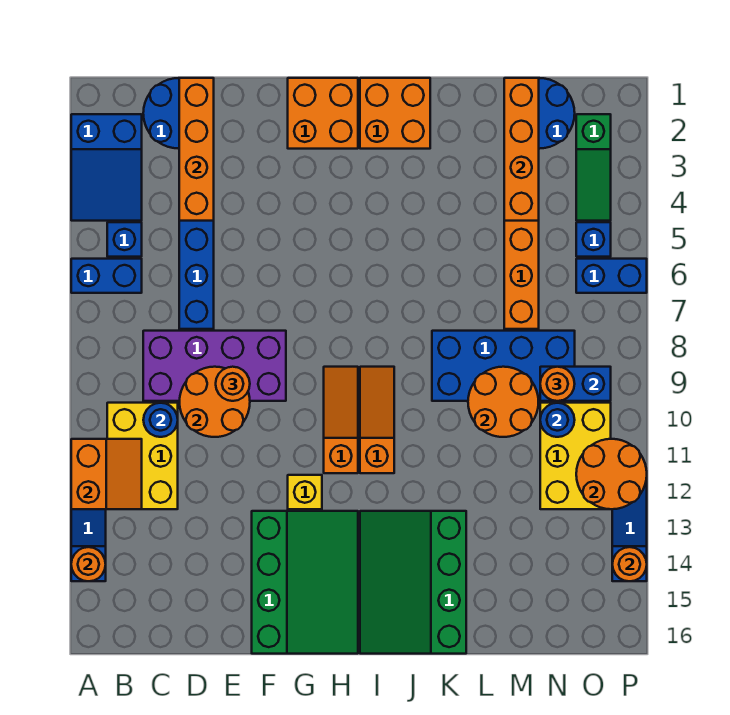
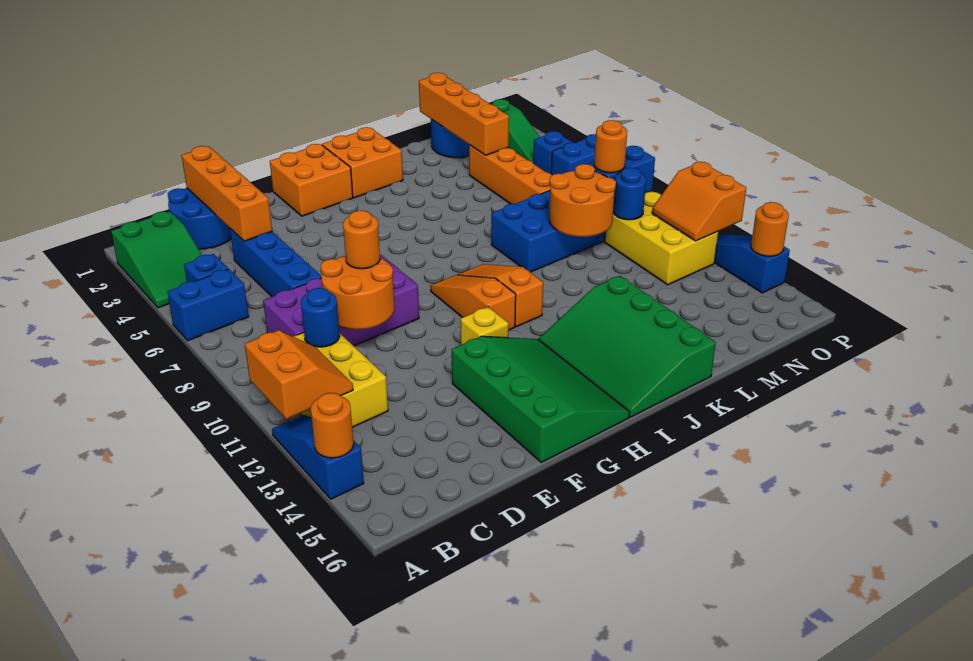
blue 2x3 slope [71,114,142,221] -> green 2x3 slope [111,211,202,308]
orange 2x2 round brick [576,439,647,509] -> orange 2x2 slope [652,162,746,241]

